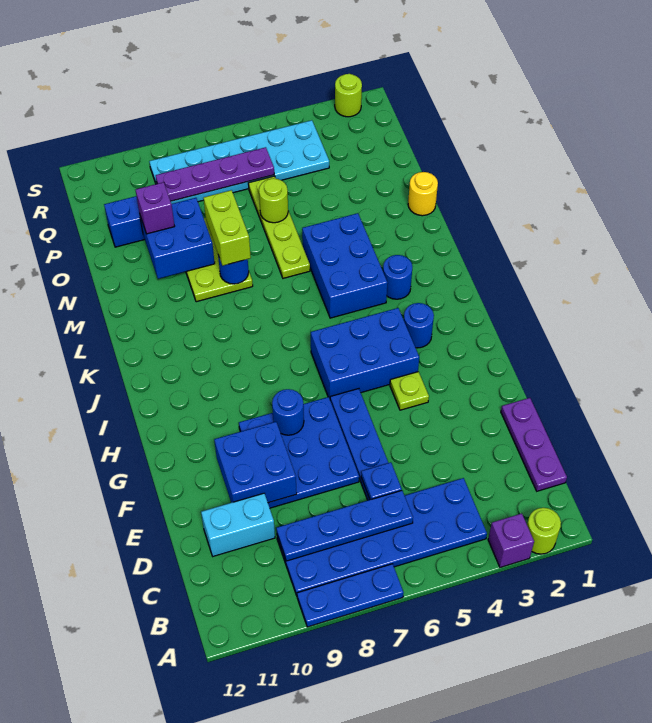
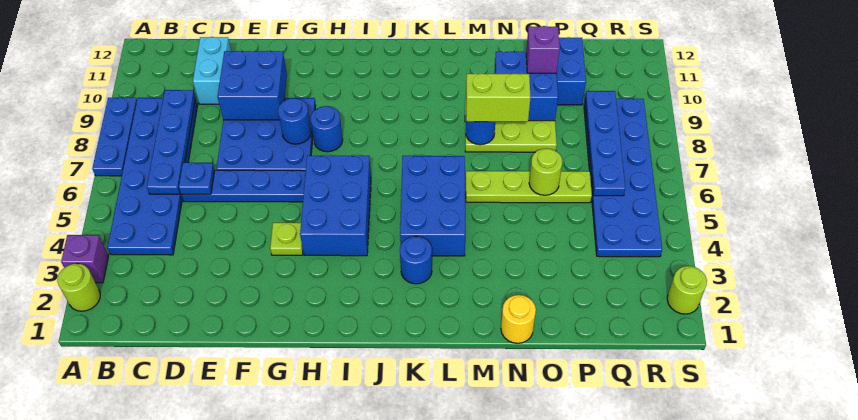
purple 1x3 plate [501,398,567,491] -> none
blue 1x1 round brick [404,303,434,348] -> blue 1x1 round brick moved to [311,106,343,152]
blue 2x3 brick [302,213,388,318] -> blue 2x3 brick turned to [400,156,465,256]
cyan 2x6 plate [149,120,329,204] -> blue 2x6 plate [584,99,662,257]
purple 1x4 plate [156,147,274,201] -> blue 1x4 plate [585,91,625,196]

